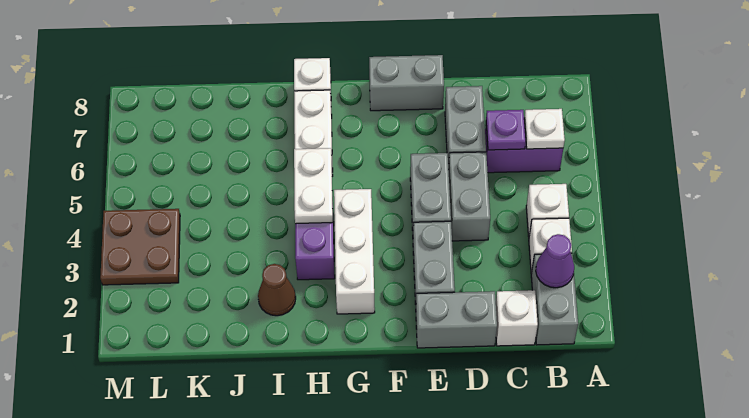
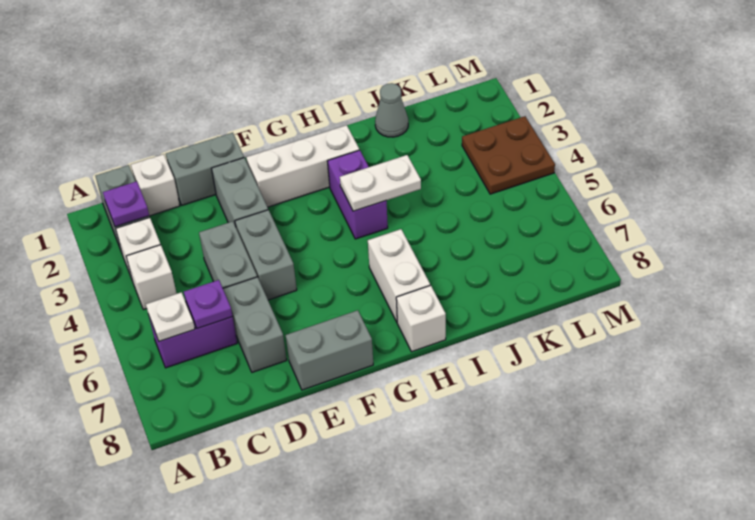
purple 1x1 cone [536,234,574,288] -> purple 1x1 plate [103,181,149,227]
white 1x3 brick [334,189,375,314] -> white 1x3 brick turned to [246,125,359,207]
white 1x2 plate [294,148,333,224] -> white 1x2 plate turned to [340,155,421,211]
brown 1x1 cone [258,264,296,316] -> none
none -> grey 1x1 cone [375,83,408,137]

